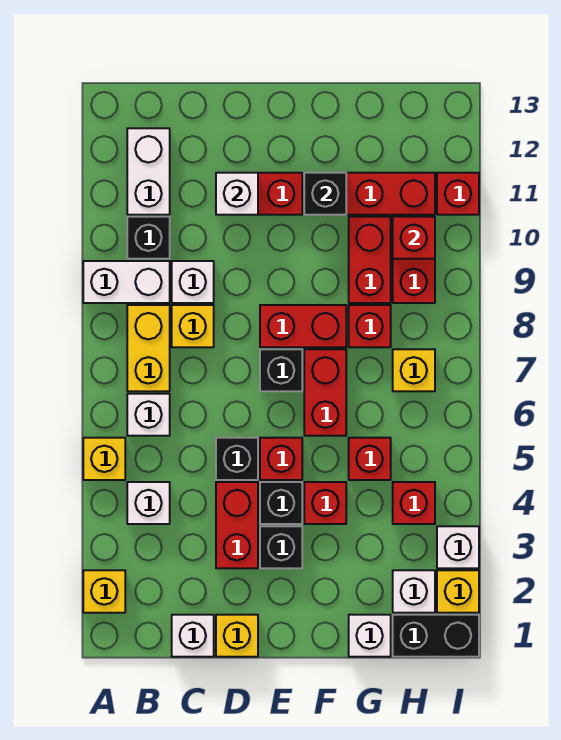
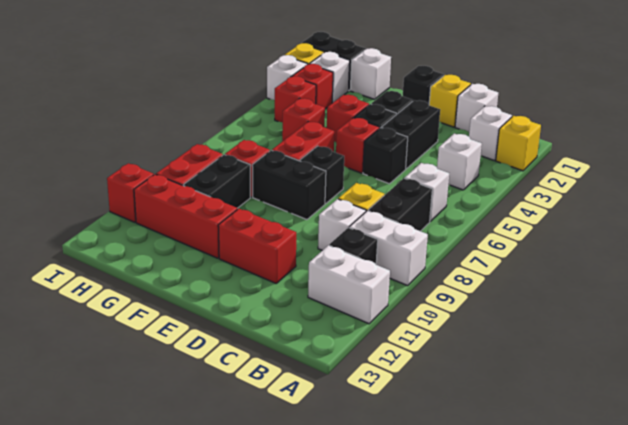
yellow 1x1 brick [83,438,125,480] -> none
yellow 1x2 brick [127,305,170,391] -> black 1x2 brick [368,178,432,231]
white 1x2 brick [127,128,170,215] -> white 1x2 brick turned to [308,245,390,324]
red 1x2 brick [216,482,258,568] -> black 1x2 brick [382,100,440,169]
white 1x1 brick [216,173,258,215] -> white 1x1 brick moved to [469,106,512,160]
red 1x2 brick [260,305,346,347] -> black 1x2 brick [252,150,326,220]
black 1x1 brick [304,173,346,215] -> black 1x1 brick moved to [403,66,444,104]
red 1x2 brick [349,217,391,303] -> black 1x2 brick [183,155,250,208]
yellow 1x1 brick [393,349,435,391] -> none
red 1x1 brick [393,217,435,259] -> red 1x1 brick moved to [293,64,333,109]

